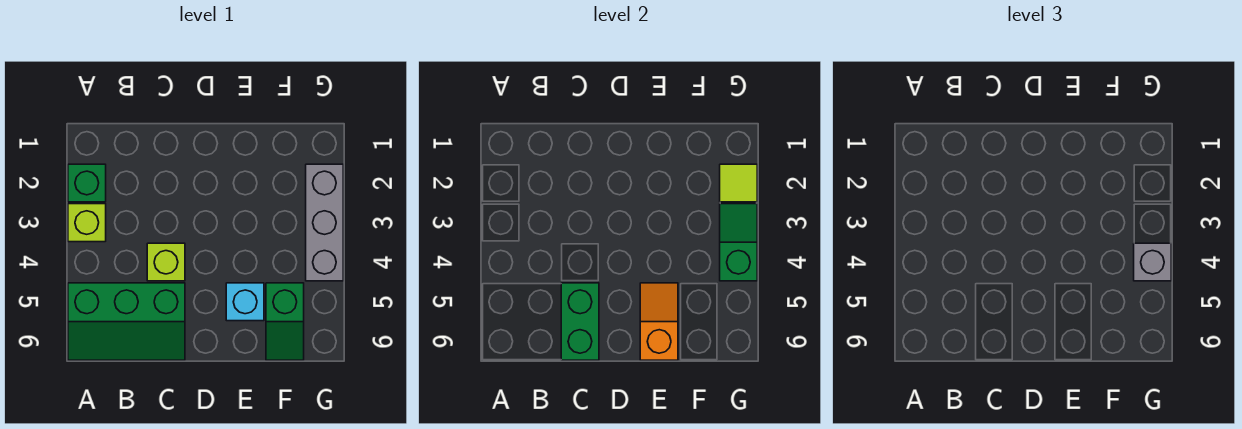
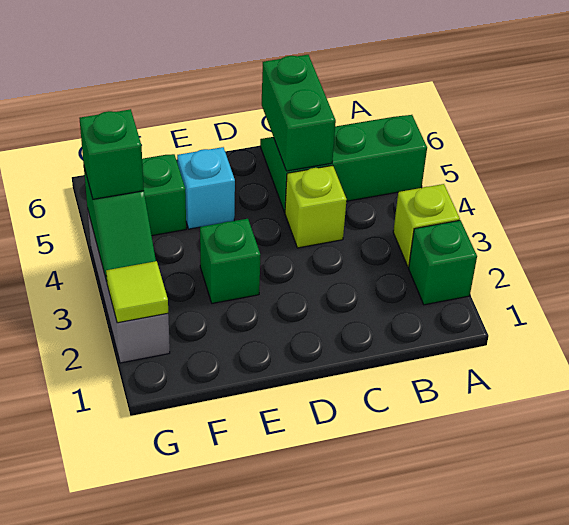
none -> green 1x1 brick [200,219,260,303]
orange 1x2 slope [640,283,678,360] -> none
grey 1x1 brick [1134,243,1171,281] -> green 1x1 brick [80,109,144,199]

